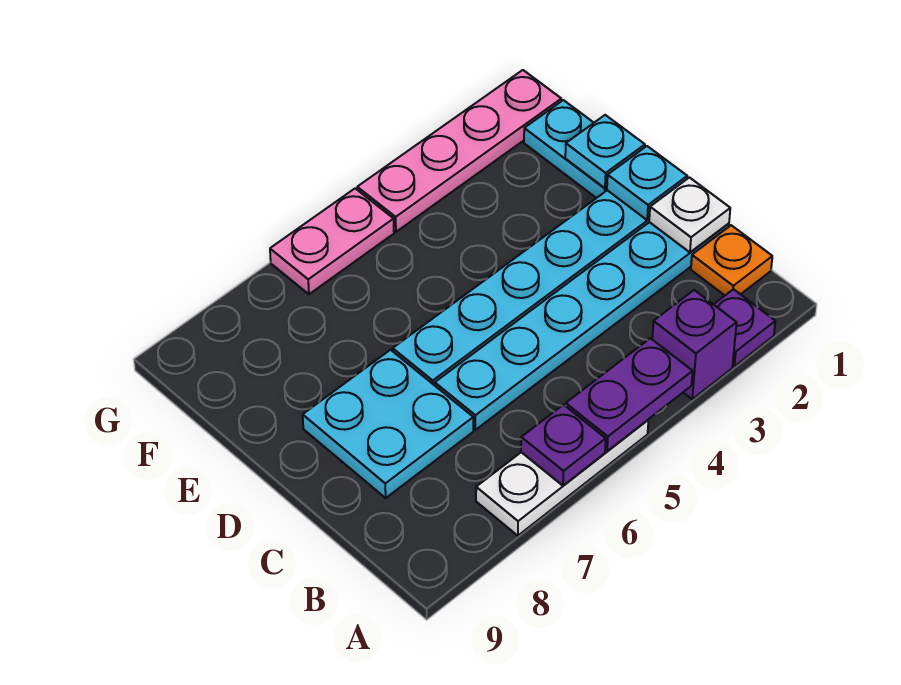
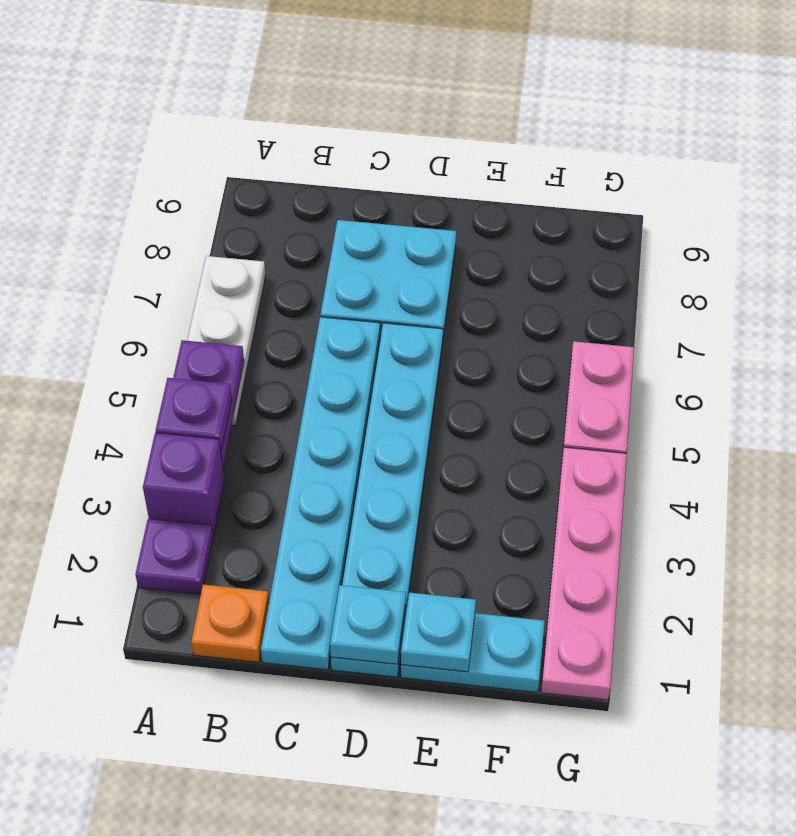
purple 1x1 plate [521,405,606,486] -> purple 1x1 plate moved to [156,378,232,451]
white 1x1 plate [649,178,730,252] -> none

